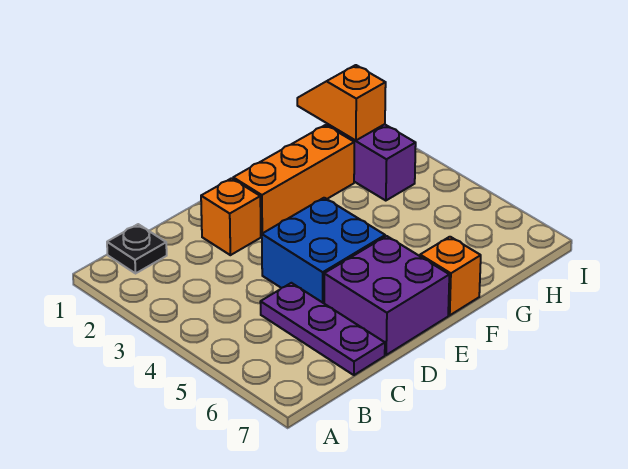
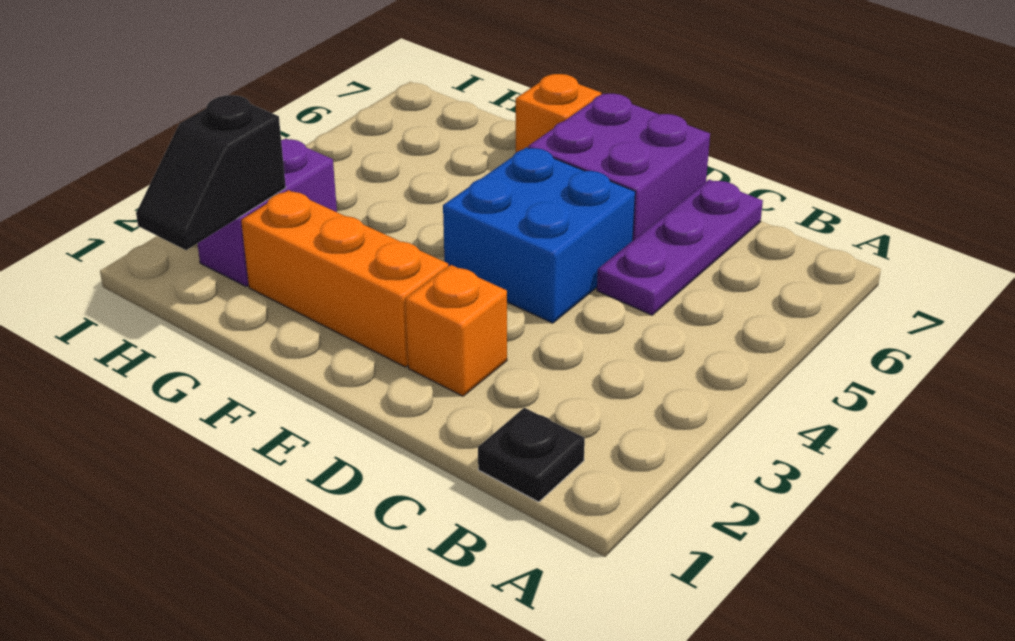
orange 1x2 slope [297,65,386,140] -> black 1x2 slope [136,95,286,250]

